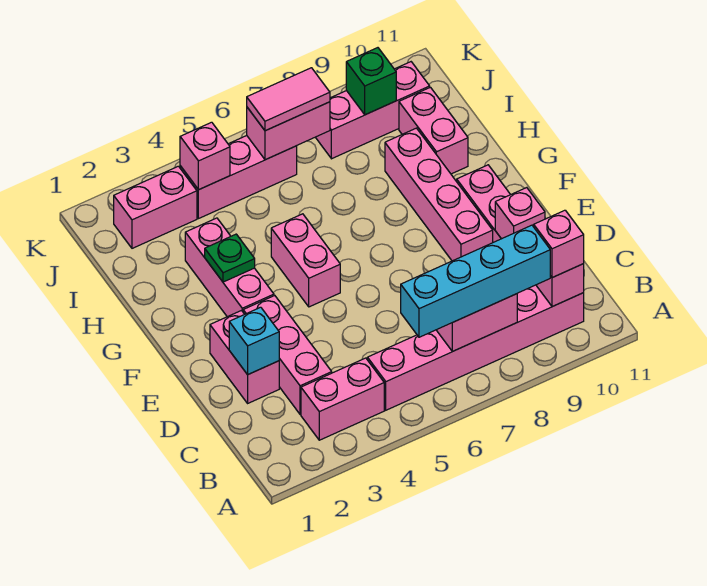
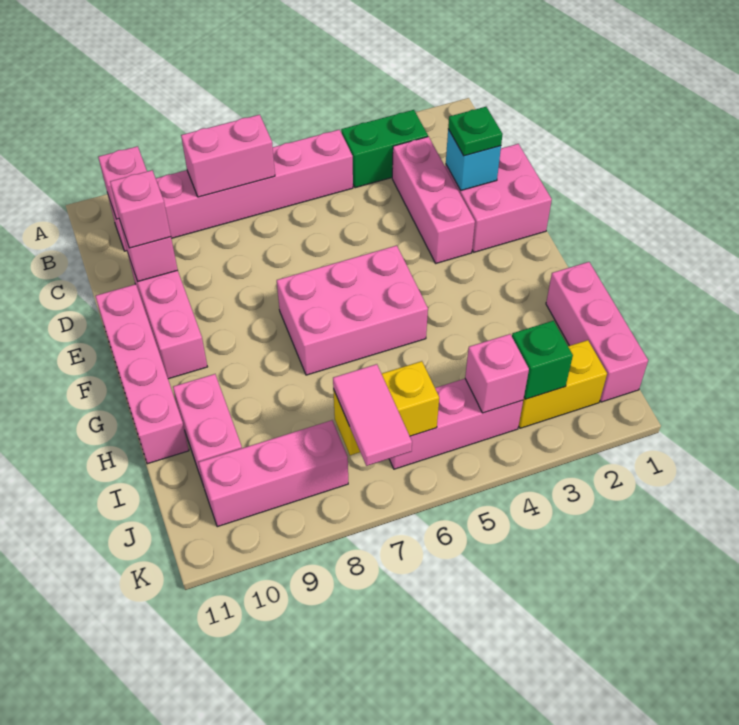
pink 1x2 brick [301,358,384,440] -> green 1x2 brick [341,110,428,188]
cyan 1x4 brick [401,225,550,337] -> none
pink 1x1 brick [534,210,584,278] -> pink 1x1 brick moved to [110,170,171,248]
pink 1x2 brick [210,311,279,403] -> pink 2x2 brick [445,144,552,252]
pink 1x4 brick [385,128,493,261] -> pink 1x4 brick moved to [95,284,189,464]
pink 1x3 brick [185,218,274,317] -> pink 1x3 brick moved to [546,262,648,402]
pink 1x2 brick [271,214,340,307] -> pink 2x3 brick [277,246,428,375]
green 1x1 plate [205,234,255,282] -> green 1x1 plate moved to [448,107,503,156]
pink 1x2 brick [114,166,197,248] -> yellow 1x2 brick [519,340,607,428]
pink 1x2 brick [247,102,330,160] -> yellow 1x2 brick [333,361,439,455]
pink 1x2 tile [247,68,330,131] -> pink 1x2 tile turned to [333,364,412,466]
green 1x1 brick [346,48,396,115] -> green 1x1 brick moved to [512,321,573,399]

